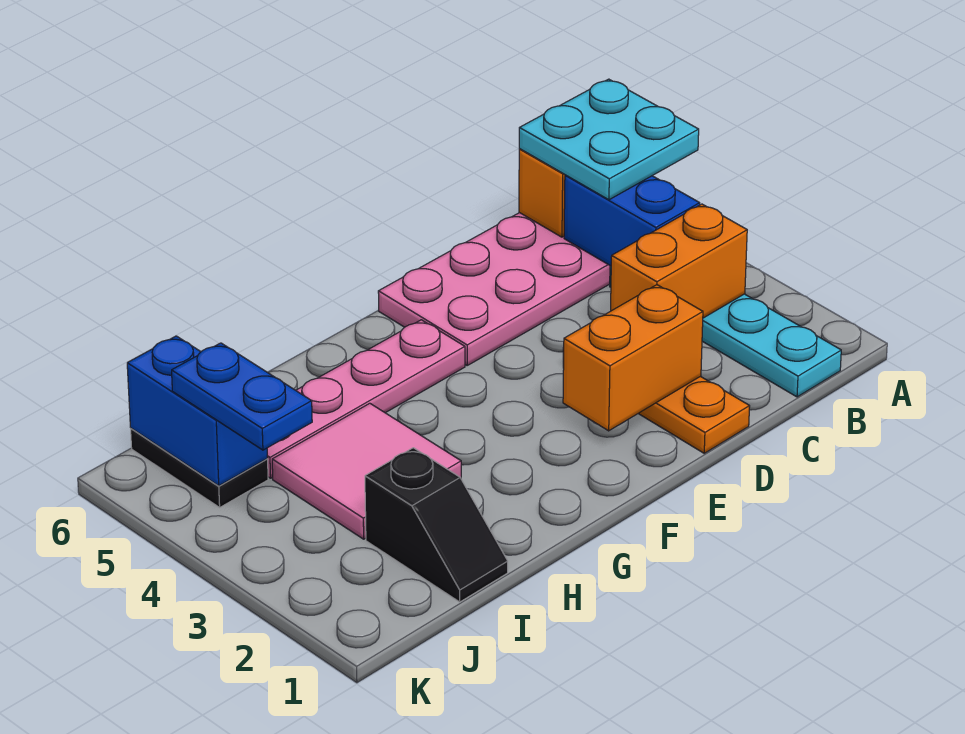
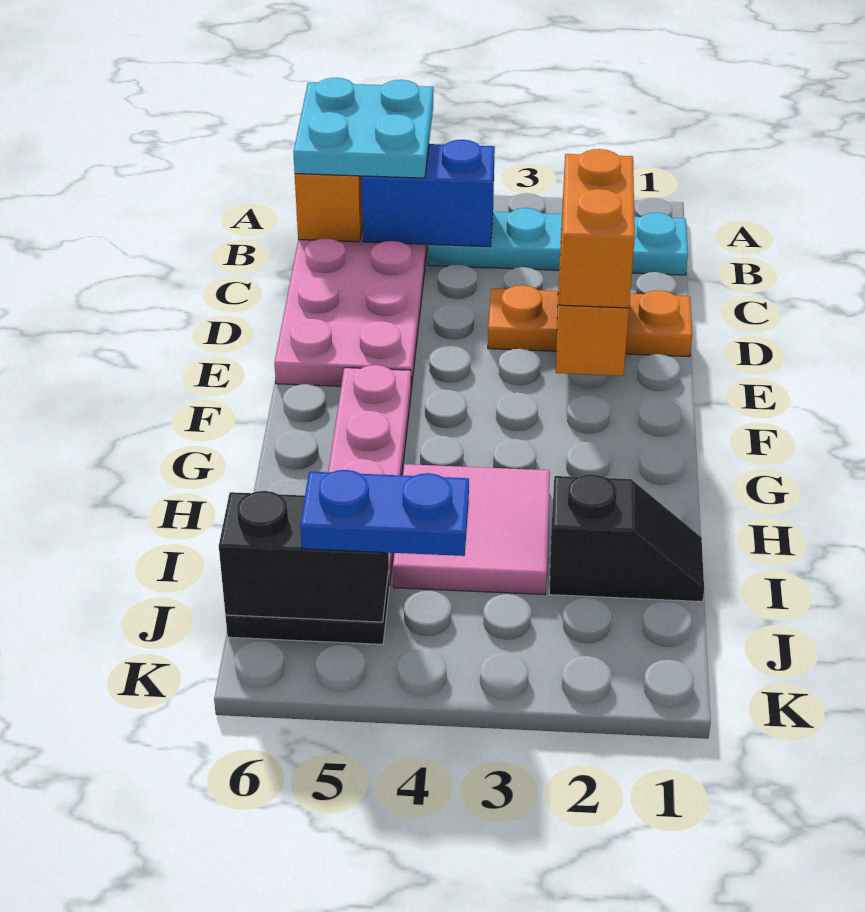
orange 1x2 brick [611,204,747,318] -> orange 1x2 brick moved to [560,149,635,308]
blue 1x2 brick [127,336,267,486] -> black 1x2 brick [219,491,389,622]

